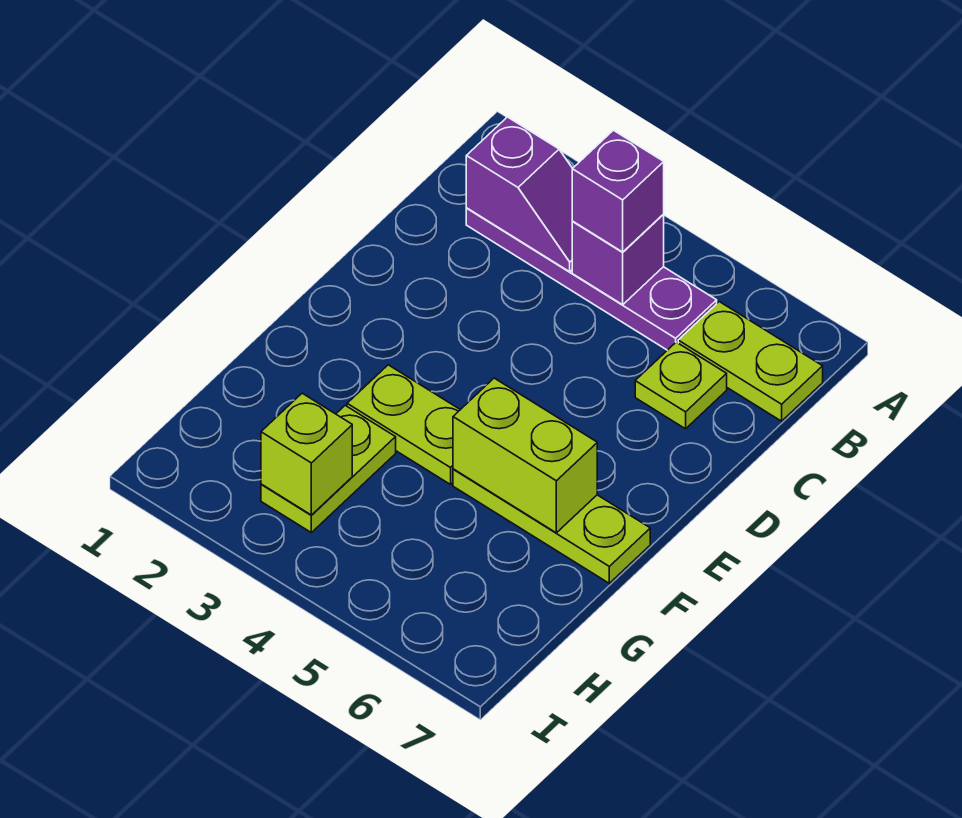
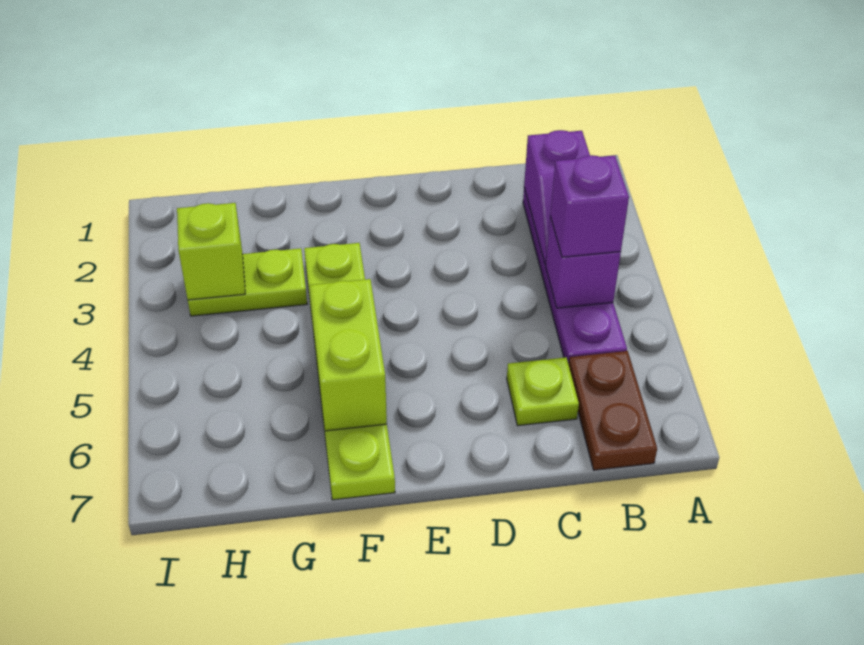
lime 1x2 plate [678,302,823,421] -> brown 1x2 plate [569,351,657,470]

